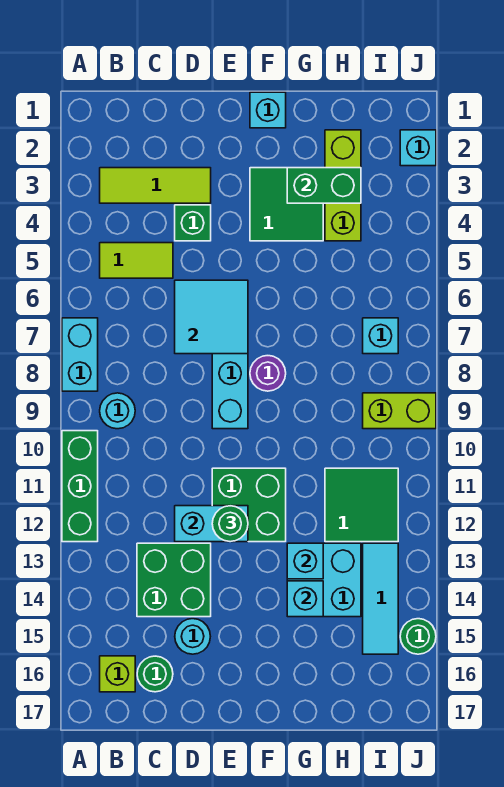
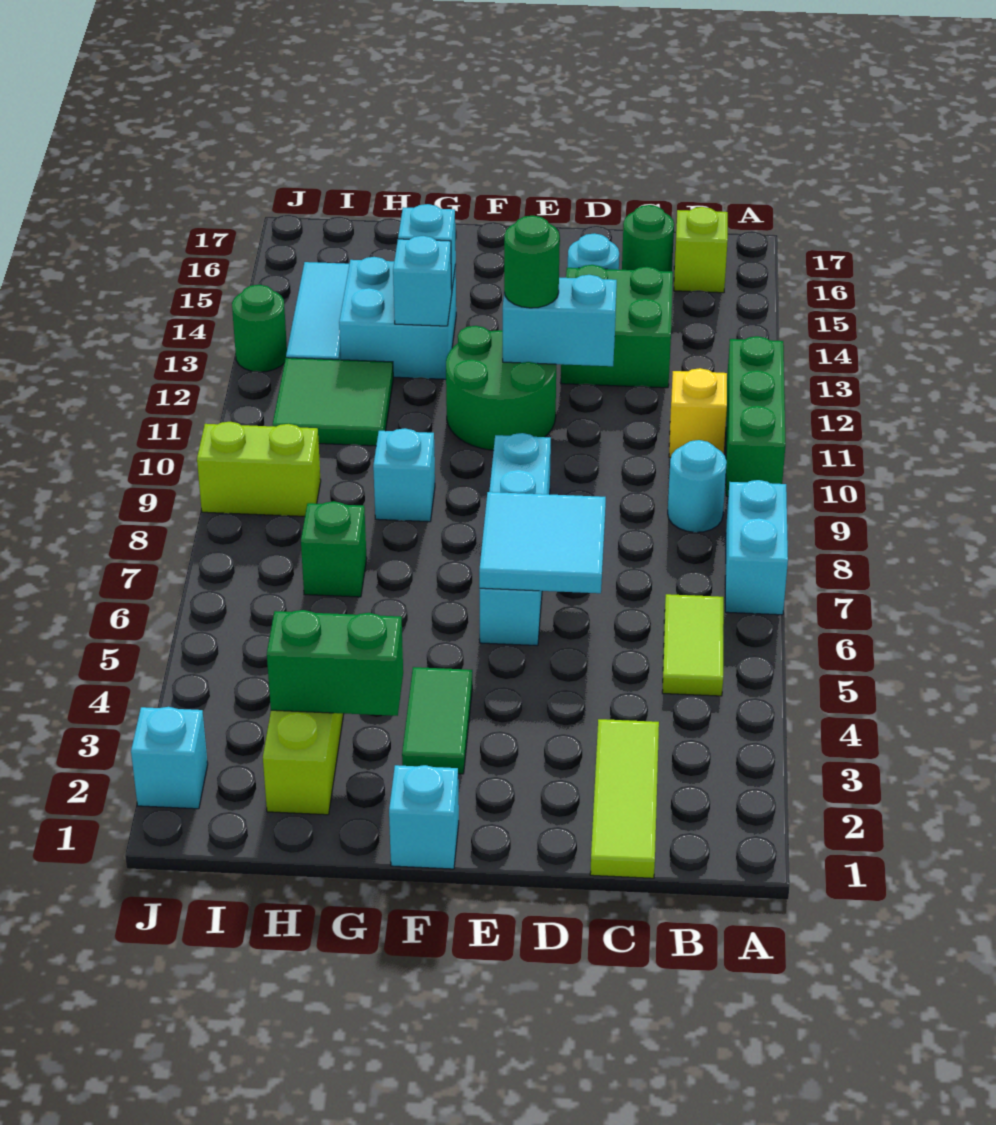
lime 1x3 tile [100,168,211,203] -> lime 1x3 tile turned to [590,719,659,878]
lime 1x2 tile [100,243,173,278] -> lime 1x2 tile turned to [662,594,724,696]
none -> yellow 1x1 brick [669,368,727,458]
green 1x1 brick [175,205,211,241] -> green 1x1 brick moved to [301,501,367,597]
green 2x2 brick [212,468,286,542] -> green 2x2 round brick [446,326,556,450]
green 2x2 tile [250,168,323,241] -> green 1x2 tile [402,667,472,774]
purple 1x1 round brick [250,356,286,391] -> none
cyan 1x1 brick [363,318,398,354] -> cyan 1x1 brick moved to [373,428,435,522]
green 1x1 round brick [400,619,436,654] -> green 1x1 round brick moved to [232,285,287,372]

